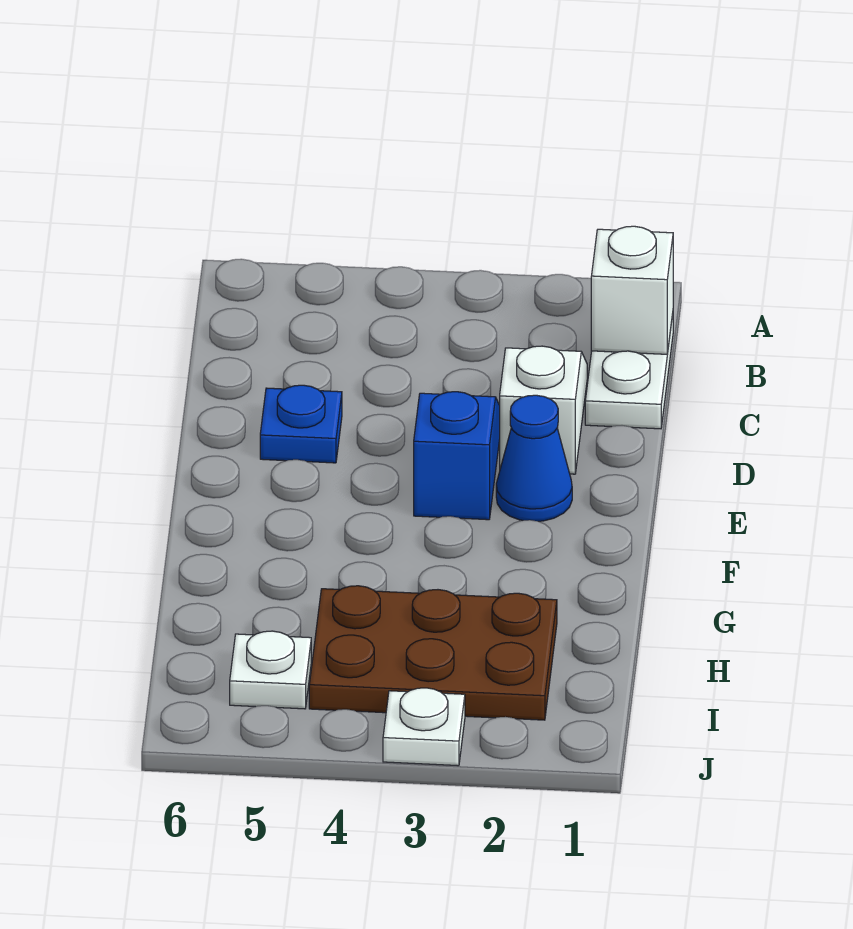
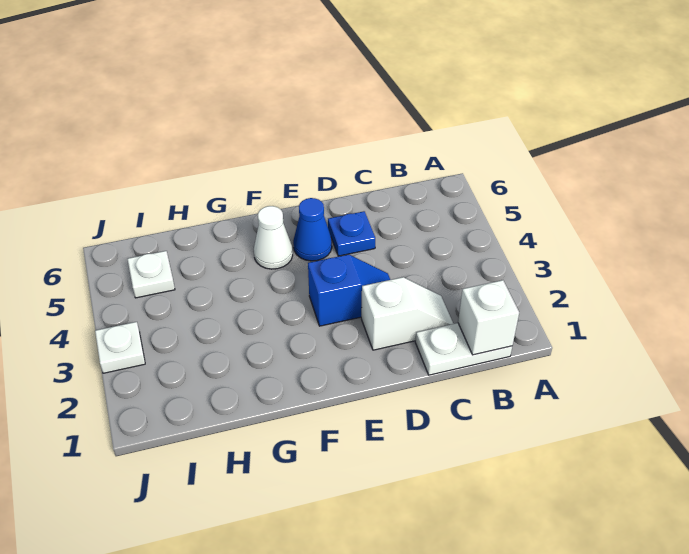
blue 1x1 cone [496,395,572,521] -> blue 1x1 cone moved to [293,198,332,261]
none -> white 1x1 cone [254,206,293,269]
brown 2x3 plate [309,586,557,720] -> none

